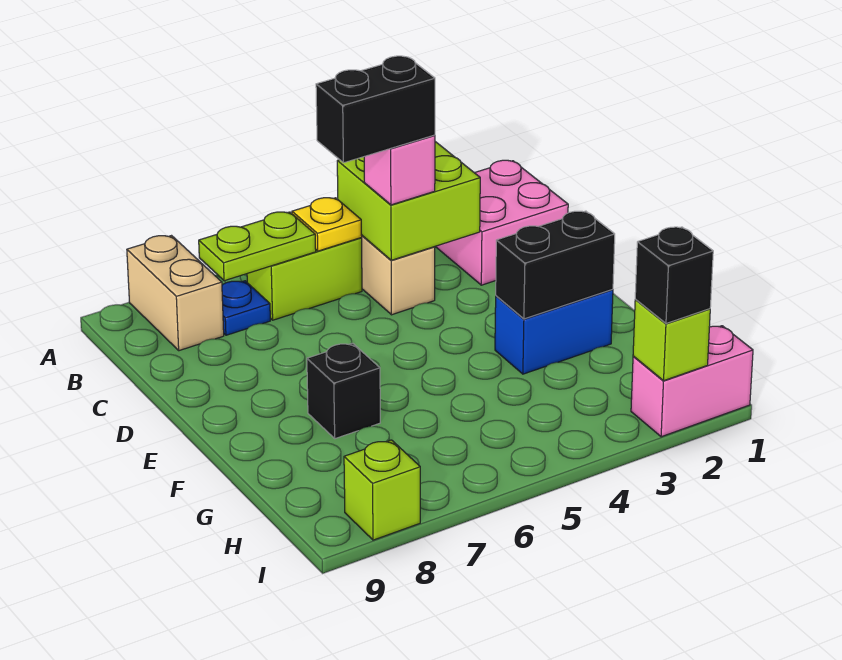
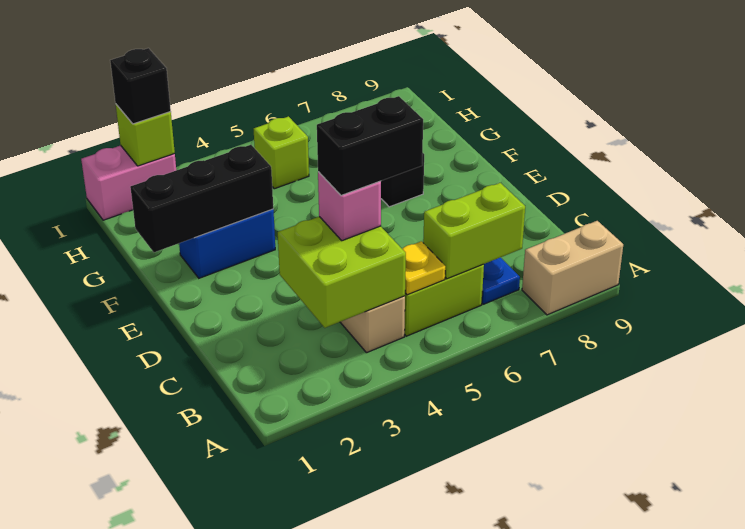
tan 1x2 brick [127,236,224,351] -> tan 1x2 brick turned to [522,221,623,315]
pink 2x2 brick [435,160,568,285] -> none
lime 1x2 plate [199,212,316,281] -> lime 1x2 brick [423,183,525,279]
black 1x2 brick [496,211,615,319] -> black 1x3 brick [130,145,273,252]
lime 1x1 brick [344,440,420,540] -> lime 1x1 brick moved to [254,116,309,189]

